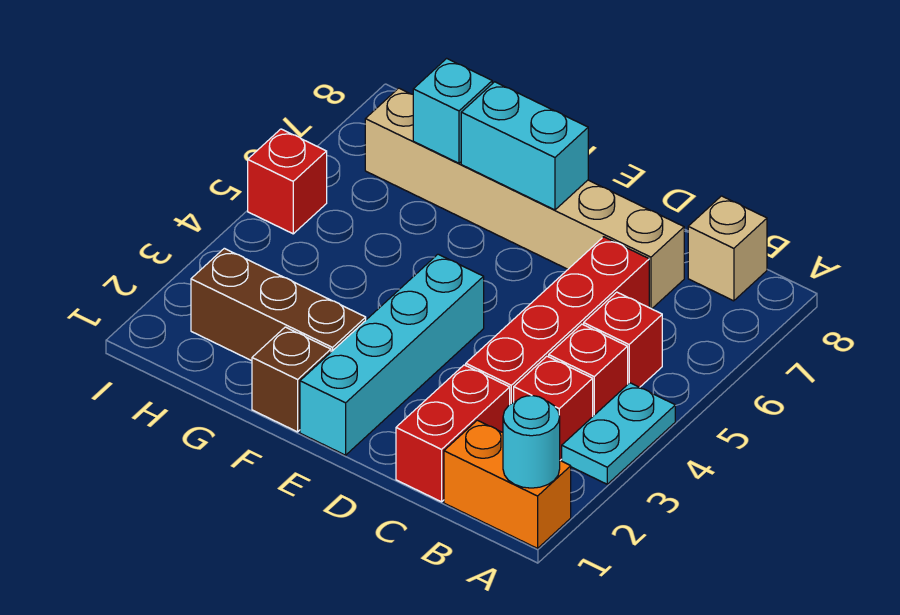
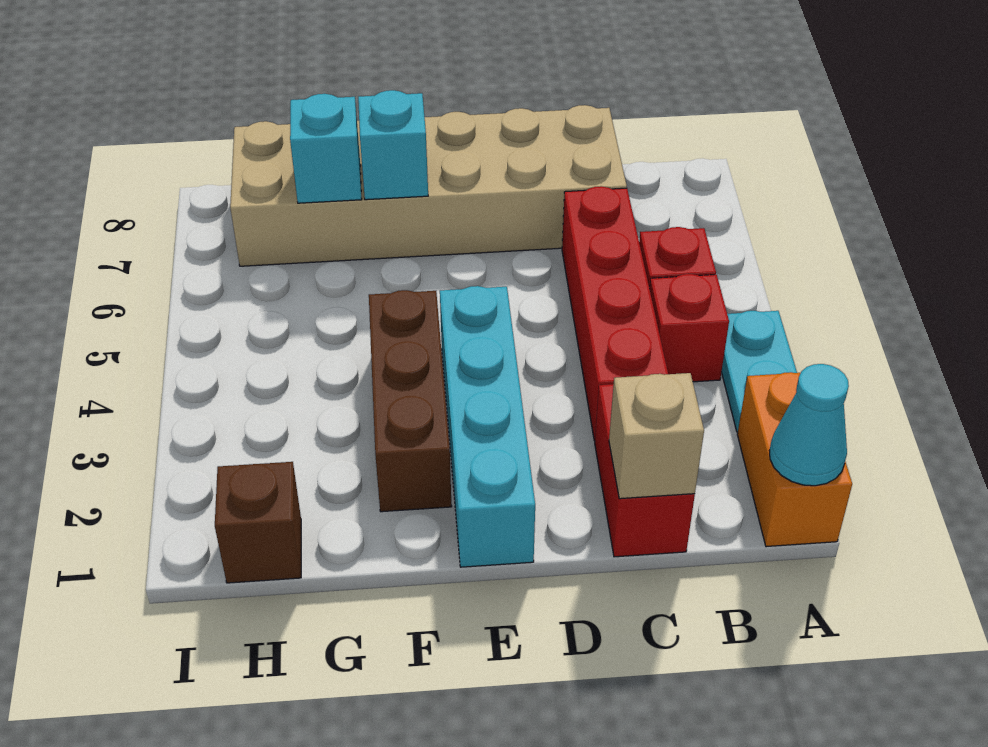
orange 1x2 brick [444,420,571,548] -> orange 1x2 brick turned to [737,372,852,547]
cyan 1x1 round brick [503,396,560,488] -> cyan 1x1 cone [769,364,849,486]
red 1x1 brick [514,356,593,460] -> none
tan 1x1 brick [688,196,767,301] -> tan 1x1 brick moved to [609,373,704,499]
tan 1x6 brick [365,88,684,309] -> tan 2x6 brick [230,105,627,266]
cyan 1x2 brick [461,82,588,210] -> cyan 1x1 brick [358,90,428,200]
brown 1x1 brick [252,327,331,432] -> brown 1x1 brick moved to [215,462,301,583]
brown 1x3 brick [191,248,366,361] -> brown 1x3 brick turned to [369,290,452,512]
red 1x1 brick [248,129,327,234] -> none

